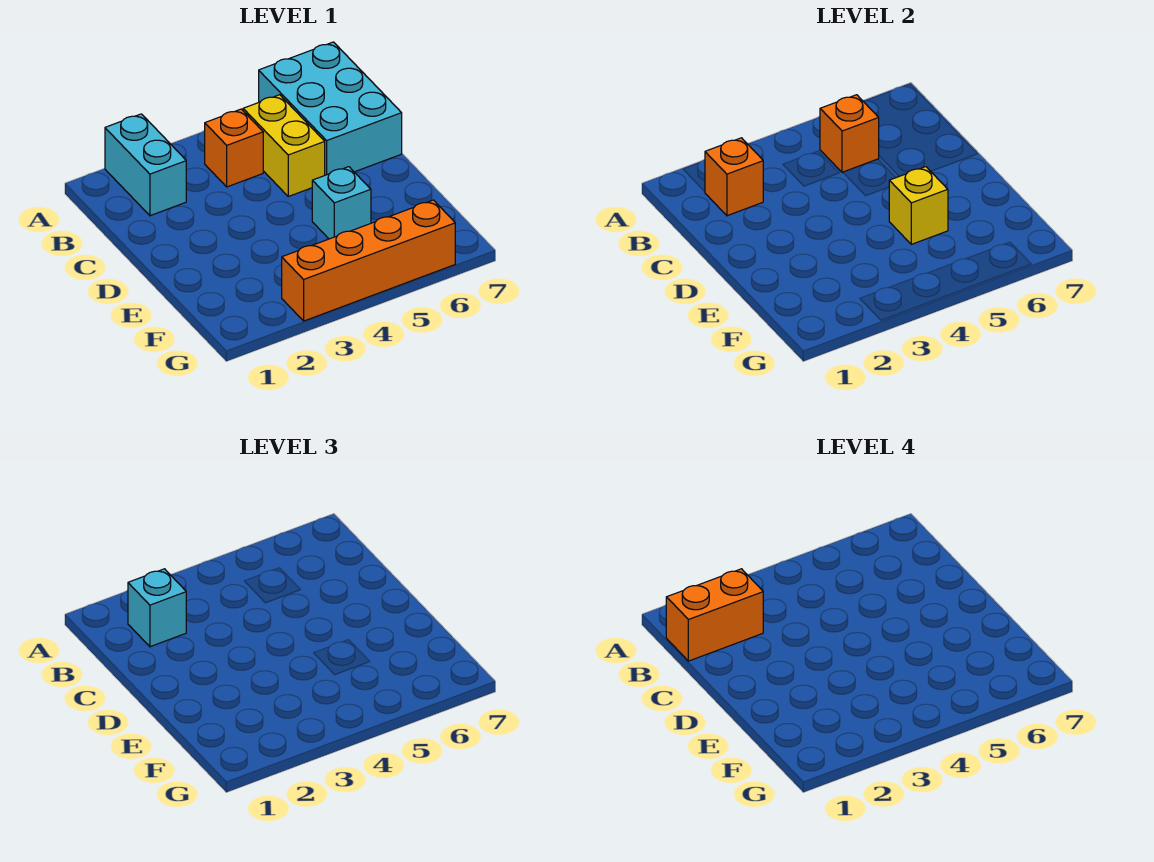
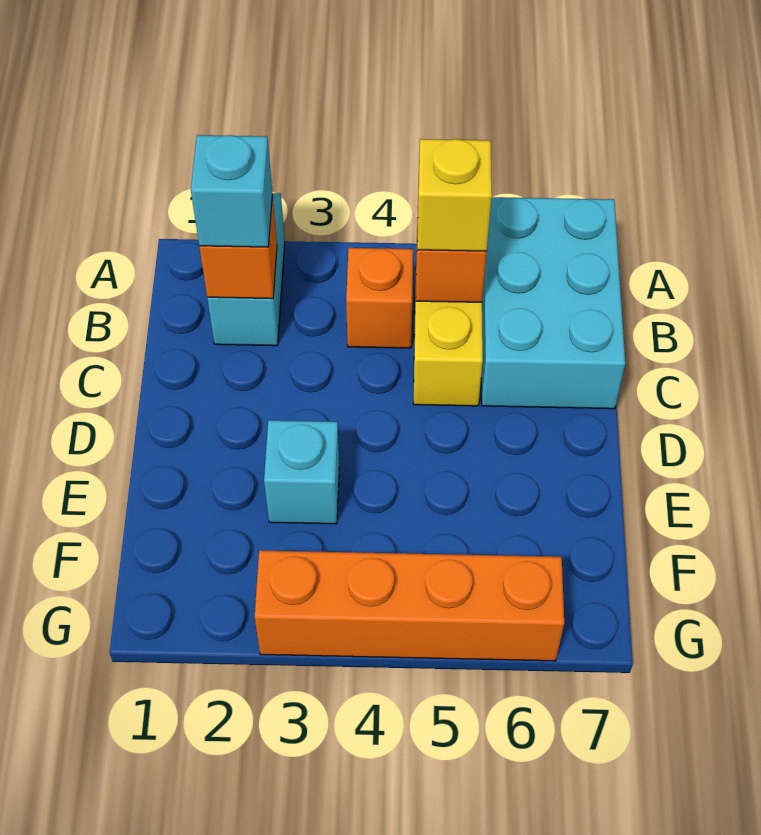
orange 1x2 brick [666,569,763,661] -> none
cyan 1x1 brick [312,167,371,239] -> cyan 1x1 brick moved to [264,420,339,524]
yellow 1x1 brick [889,167,948,244] -> yellow 1x1 brick moved to [417,139,492,251]

